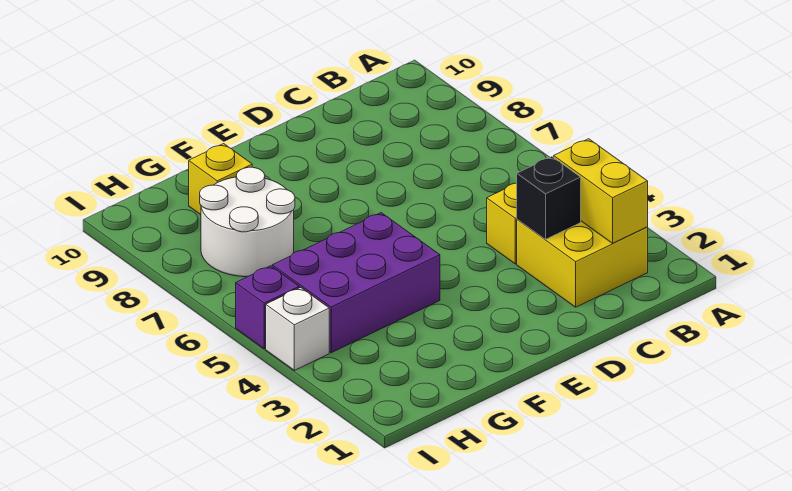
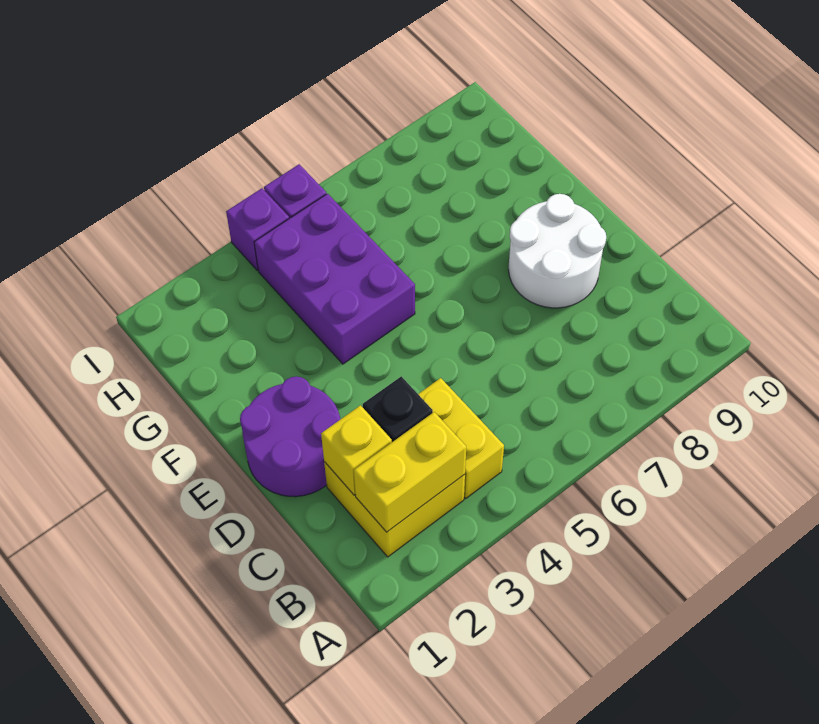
none -> purple 2x2 round brick [240,376,340,497]
white 2x2 round brick [200,167,295,277] -> white 2x2 round brick moved to [509,194,606,308]
yellow 1x1 brick [189,144,252,215] -> yellow 1x1 brick moved to [321,405,392,495]
white 1x1 brick [266,288,329,370] -> purple 1x1 brick [226,188,289,271]

